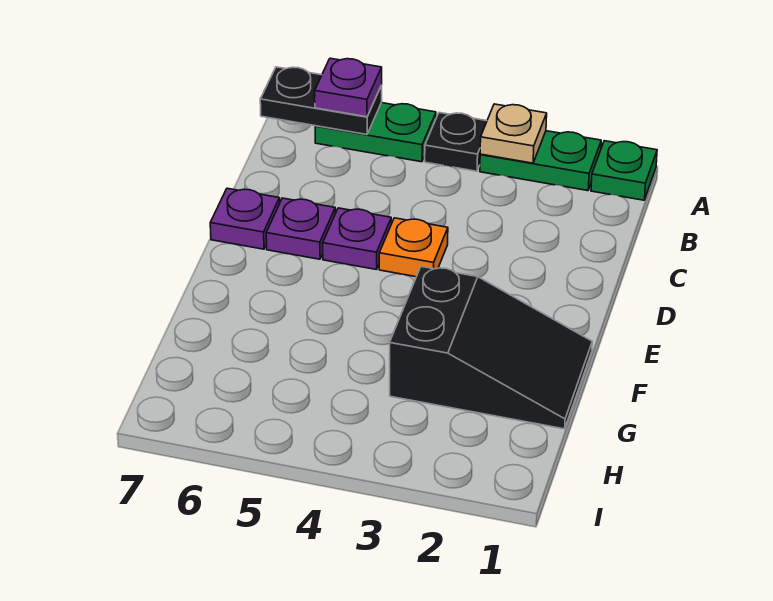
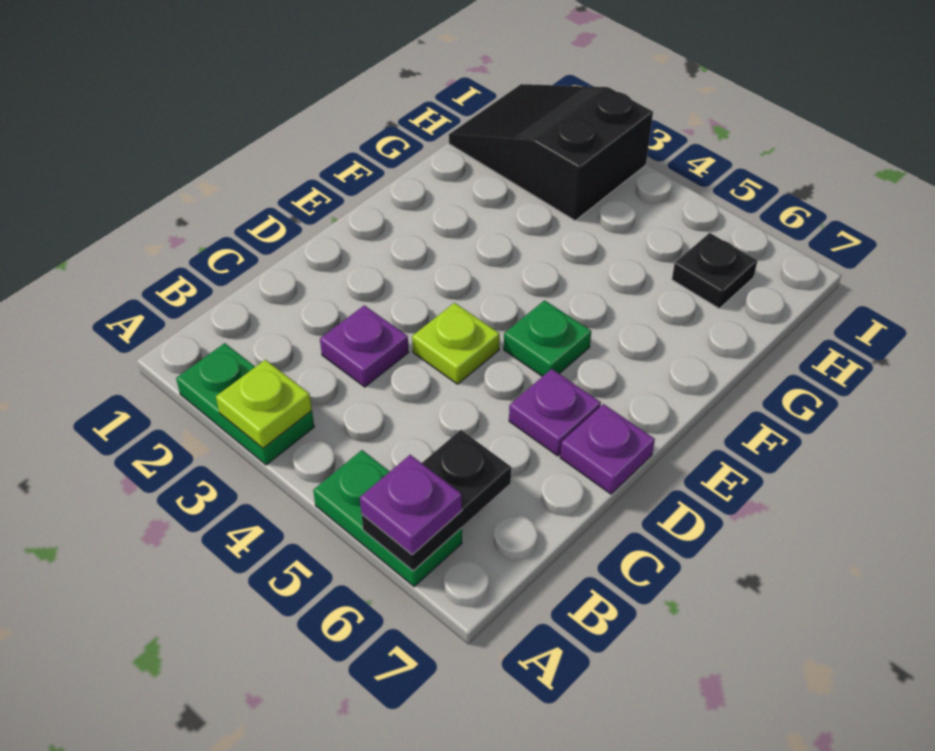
green 1x1 plate [591,141,657,200] -> green 1x1 plate moved to [504,300,591,377]
tan 1x1 plate [480,104,547,163] -> lime 1x1 plate [216,360,312,448]
black 1x1 plate [425,113,487,171] -> black 1x1 plate moved to [672,233,757,308]
black 1x2 plate [260,67,382,135] -> black 1x2 plate turned to [362,430,511,571]
orange 1x1 plate [379,218,448,277] -> lime 1x1 plate [412,303,500,384]
purple 1x1 plate [323,208,391,270] -> purple 1x1 plate moved to [320,305,409,387]
black 2x3 slope [390,267,592,429] -> black 2x3 slope moved to [449,84,653,221]

